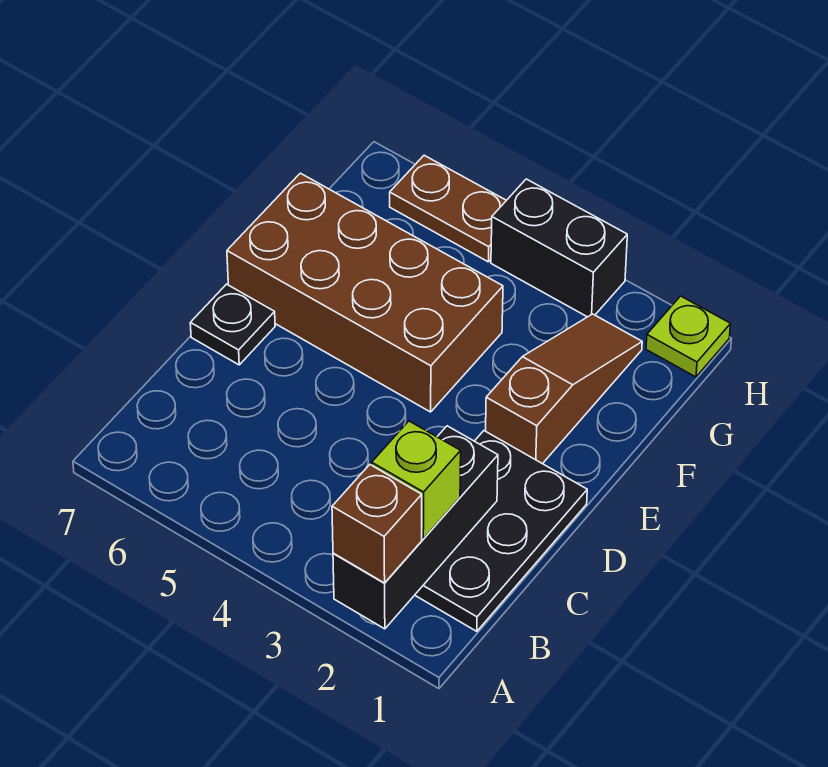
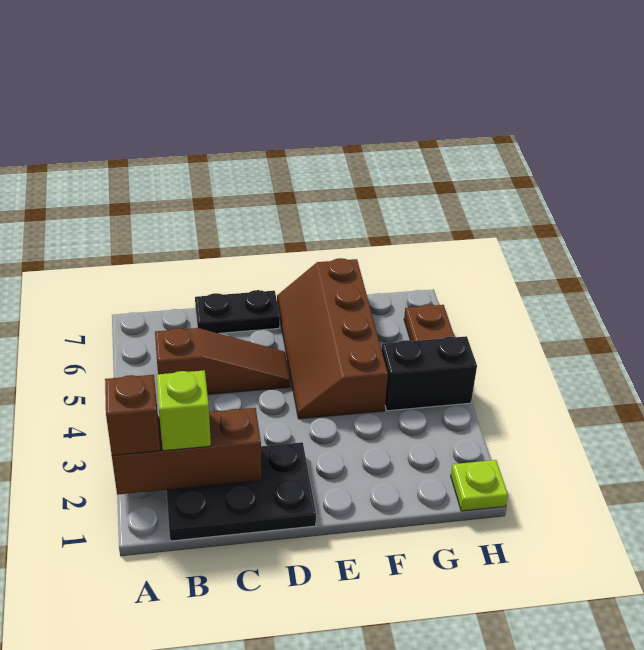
black 1x3 brick [333,426,498,629] -> brown 1x3 brick [112,408,261,495]
black 1x1 plate [190,284,275,365] -> black 1x2 plate [195,290,280,333]
brown 1x3 slope [486,314,642,464] -> brown 1x3 slope moved to [155,328,290,394]
brown 2x4 brick [227,173,503,412] -> brown 2x4 slope [277,258,388,419]
black 1x2 brick [491,179,627,317] -> black 1x2 brick turned to [381,336,477,411]

